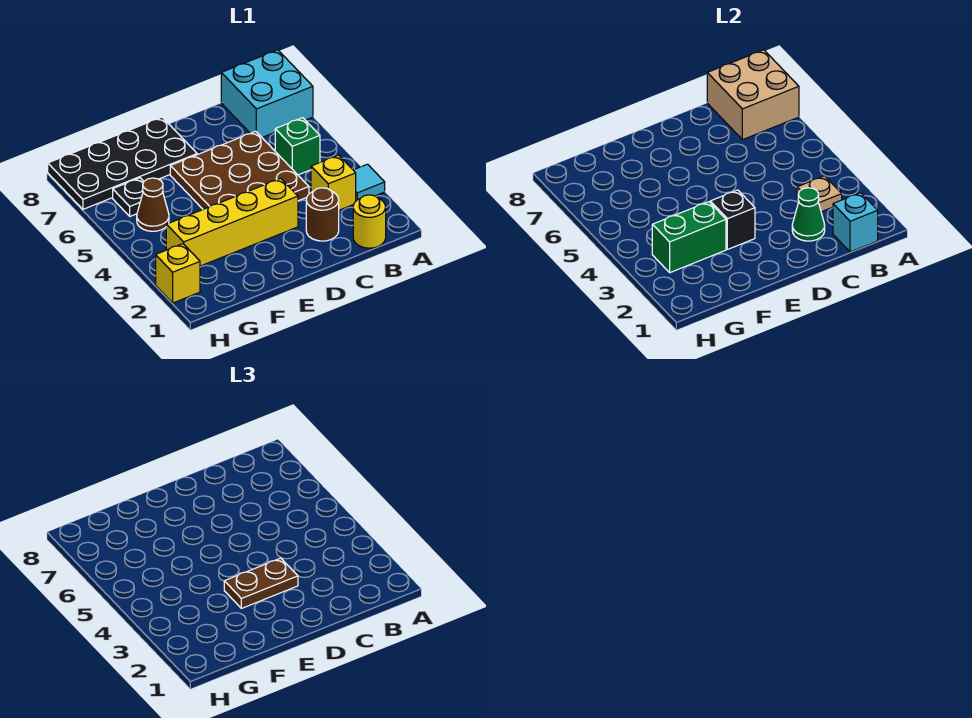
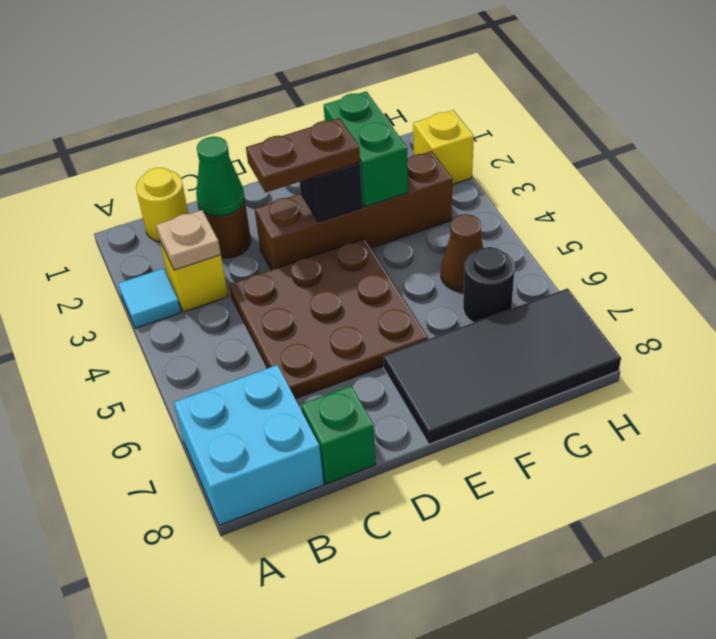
tan 2x2 brick [707,50,799,140] -> none
cyan 1x1 brick [833,193,878,252] -> none
green 1x1 brick [275,118,320,175] -> green 1x1 brick moved to [301,386,376,484]
yellow 1x4 brick [166,178,298,266] -> brown 1x4 brick [255,151,452,270]
black 2x4 plate [48,117,197,209] -> black 2x4 tile [383,288,621,444]
green 1x2 brick [652,202,726,273] -> green 1x2 brick turned to [324,91,408,207]
black 1x1 plate [113,178,144,216] -> black 1x1 round brick [463,247,515,322]

